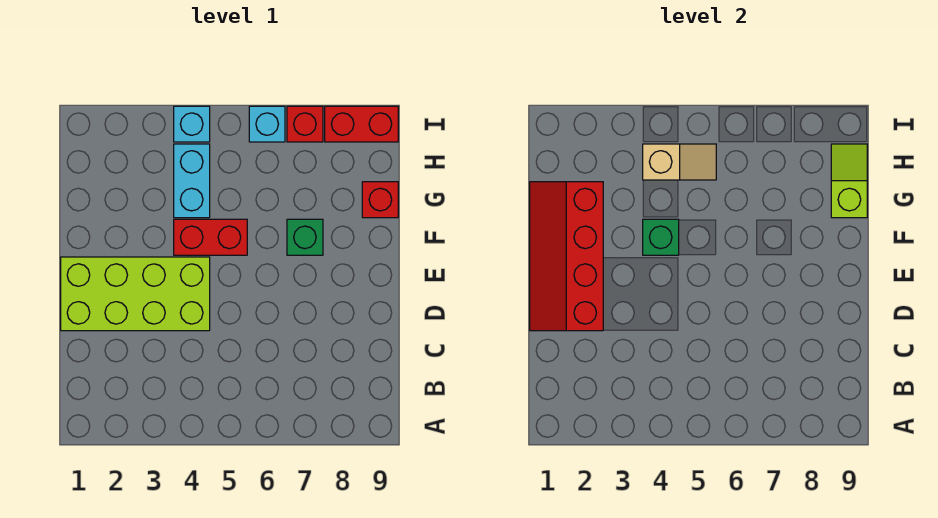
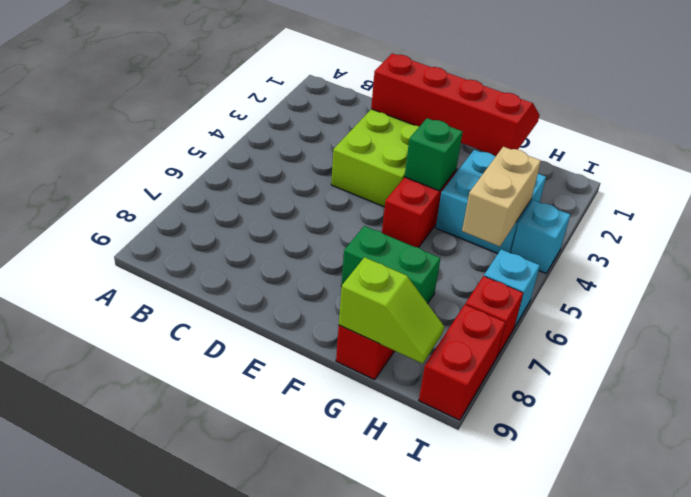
green 1x1 brick [287,219,323,255] -> green 1x2 brick [341,226,440,303]
cyan 1x2 brick [174,144,210,218] -> cyan 2x2 brick [436,150,546,254]
tan 1x2 slope [643,144,716,180] -> tan 1x2 brick [462,147,541,247]

